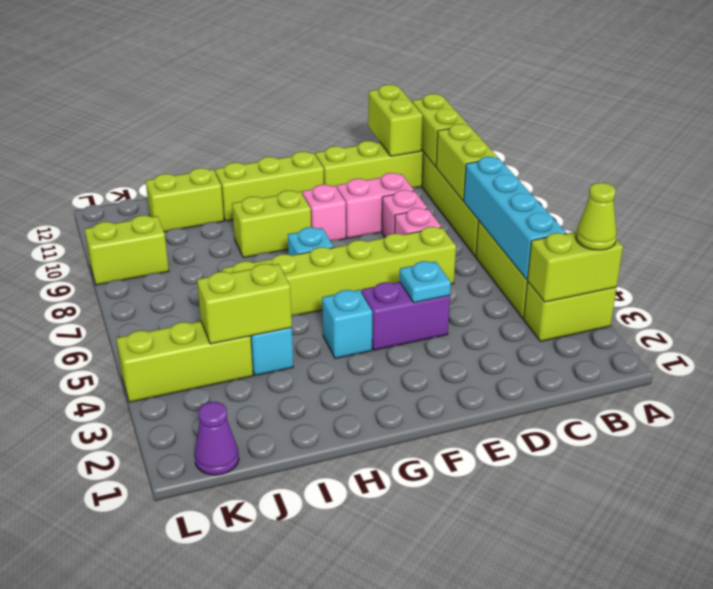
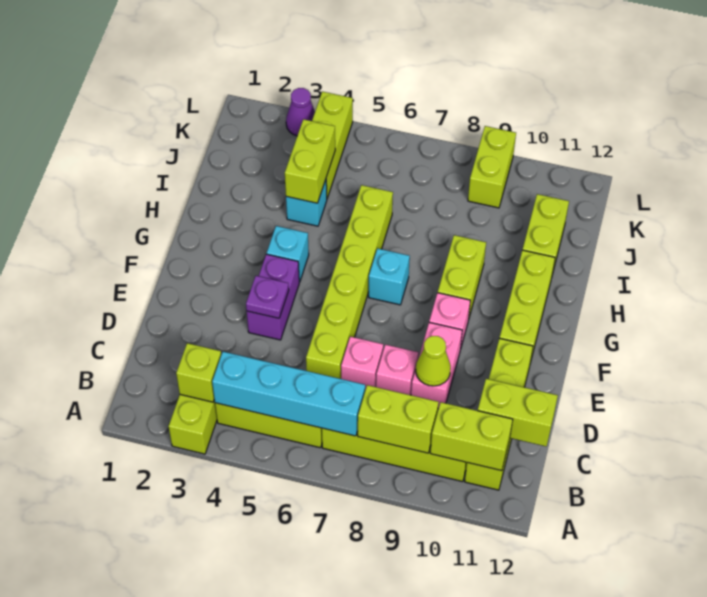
lime 1x2 brick [528,232,623,302] -> lime 1x1 brick [176,343,221,402]
lime 1x1 cone [576,183,617,250] -> lime 1x1 cone moved to [416,336,451,386]
cyan 1x1 plate [400,261,451,303] -> purple 1x1 plate [246,276,289,318]
purple 1x1 cone [195,402,239,475] -> purple 1x1 cone moved to [286,88,315,136]

